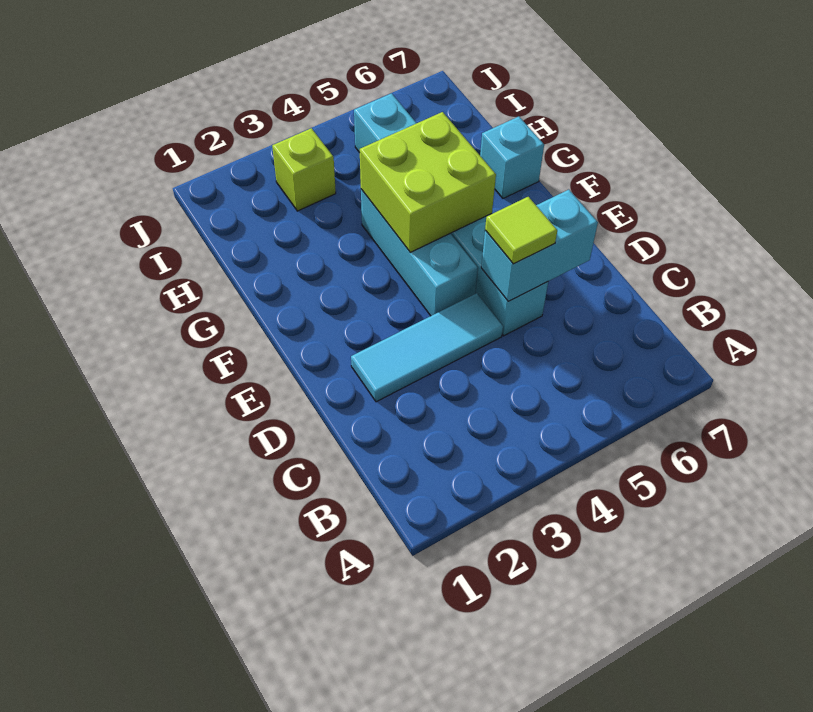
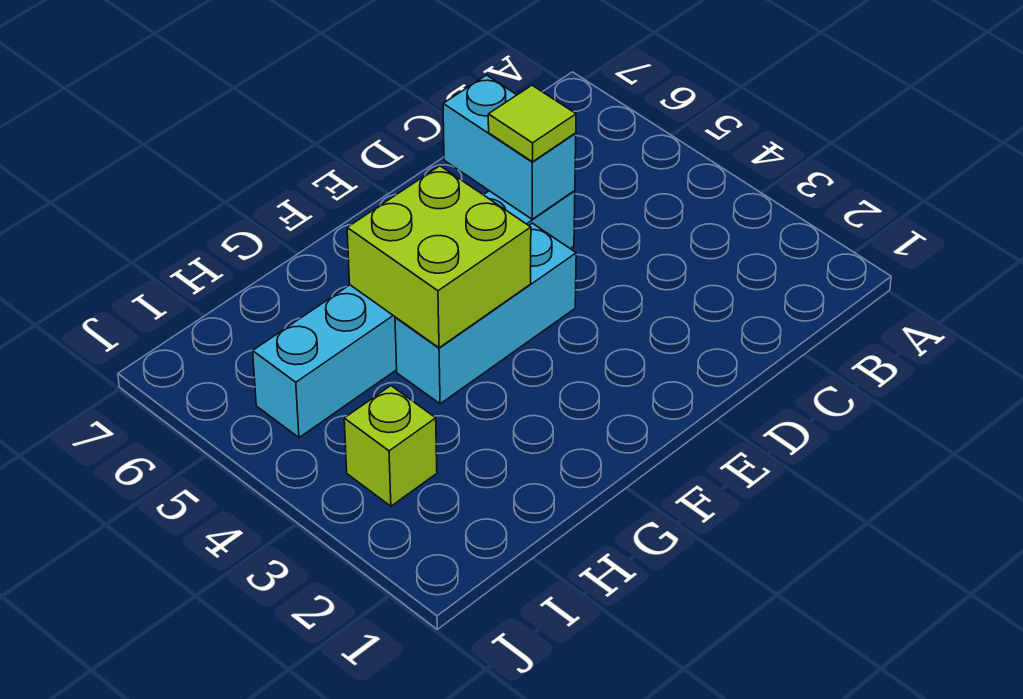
cyan 1x3 tile [351,293,503,402] -> none
cyan 1x1 brick [480,117,544,198] -> none

